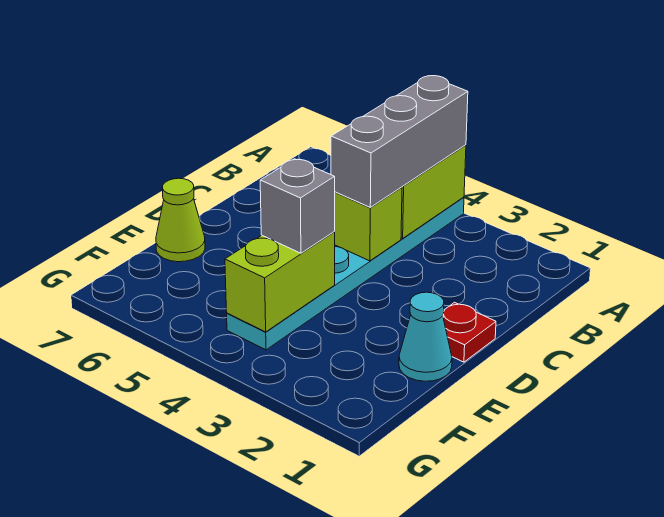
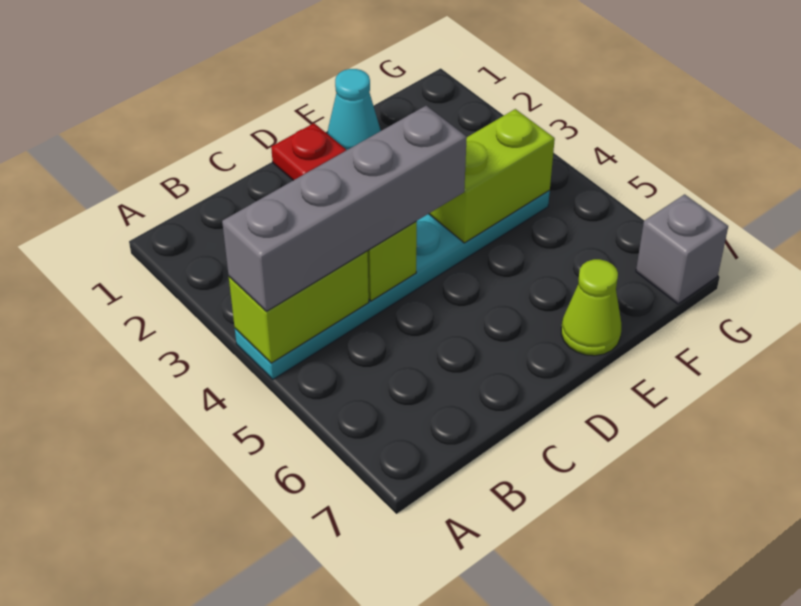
grey 1x3 brick [331,76,468,207] -> grey 1x4 brick [222,106,467,311]
grey 1x1 brick [260,159,335,253] -> grey 1x1 brick moved to [636,194,728,304]

